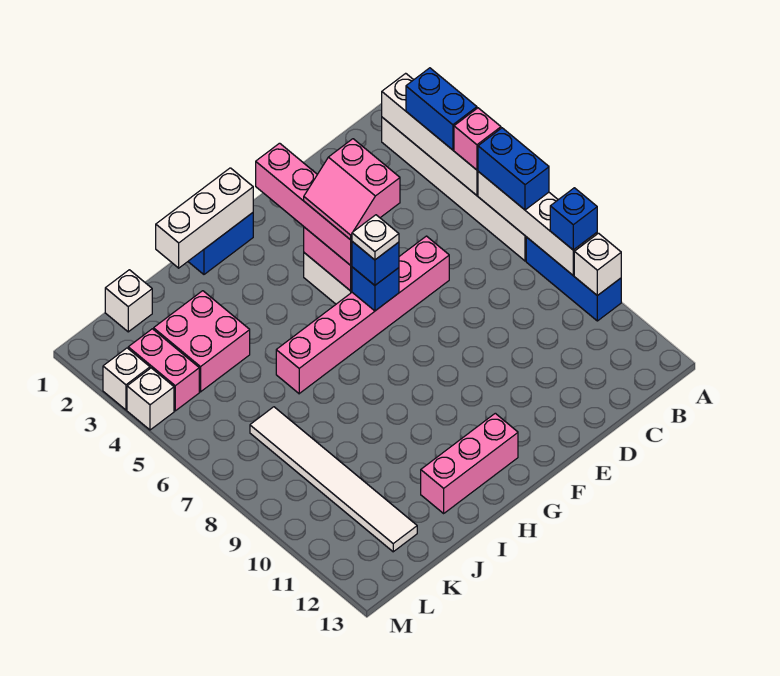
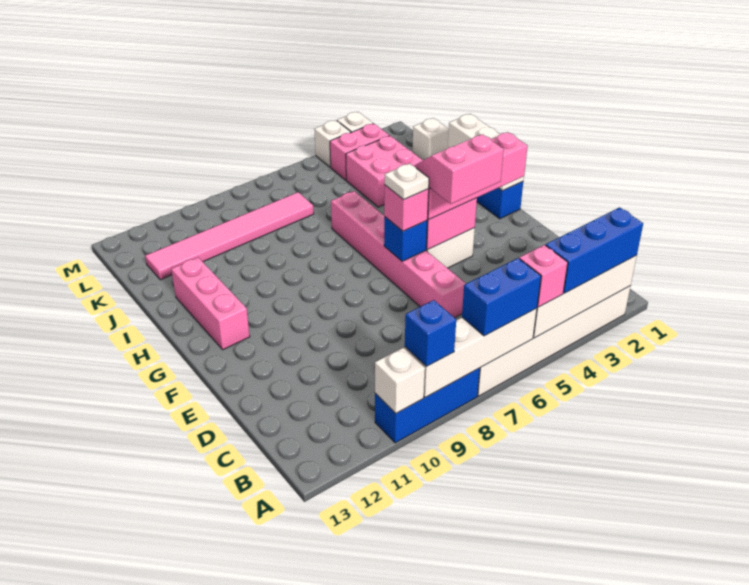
blue 1x2 brick [406,68,477,150] -> blue 1x3 brick [546,207,643,293]
blue 1x1 brick [352,242,399,285] -> pink 1x1 brick [384,185,429,231]
white 1x6 tile [250,407,417,552] -> pink 1x6 tile [145,192,314,280]

